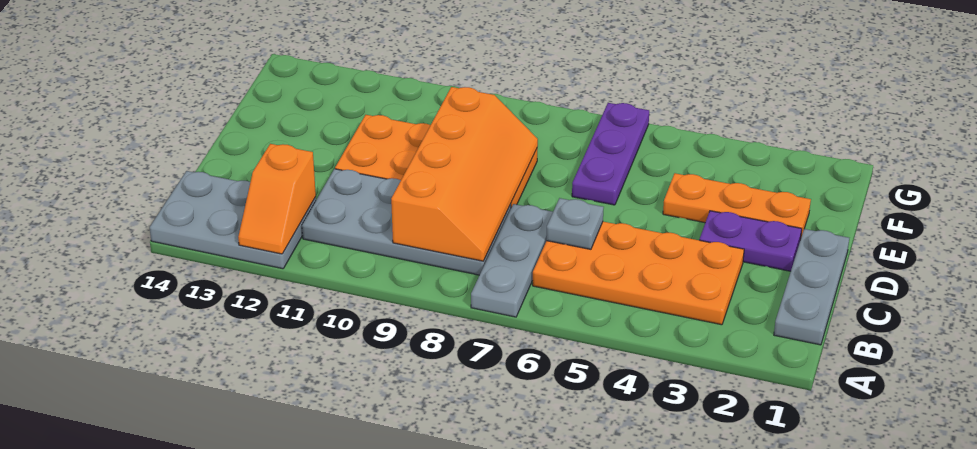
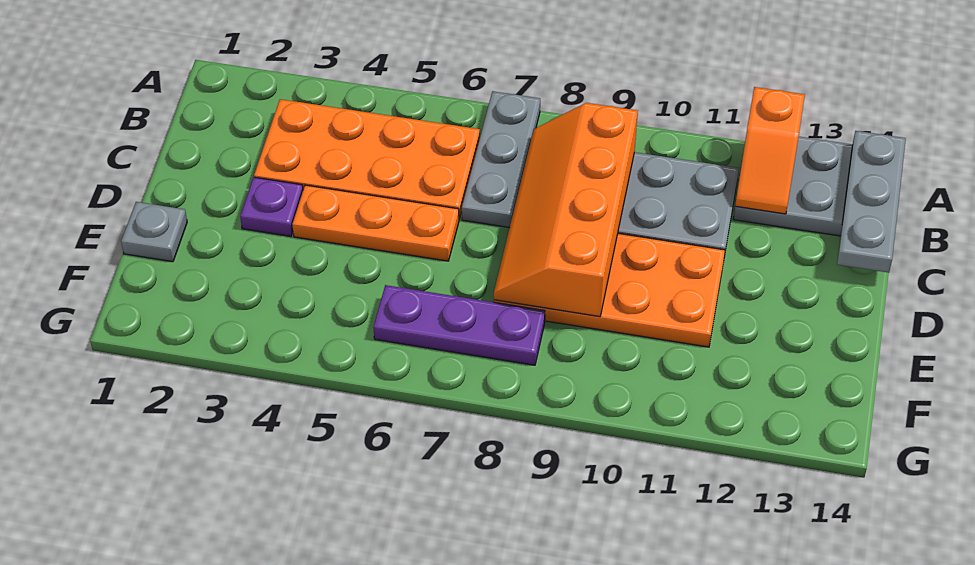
orange 1x2 slope [238,144,316,254] -> orange 1x2 slope turned to [735,87,805,214]
grey 1x3 plate [774,229,849,345] -> grey 1x3 plate moved to [837,131,906,273]
grey 1x1 plate [546,198,604,249] -> grey 1x1 plate moved to [121,202,187,262]
purple 1x2 plate [699,211,802,271] -> purple 1x1 plate [240,177,303,236]
orange 1x3 plate [663,173,811,240] -> orange 1x3 plate moved to [292,185,459,261]
purple 1x3 plate [572,103,649,205] -> purple 1x3 plate turned to [373,285,545,365]

